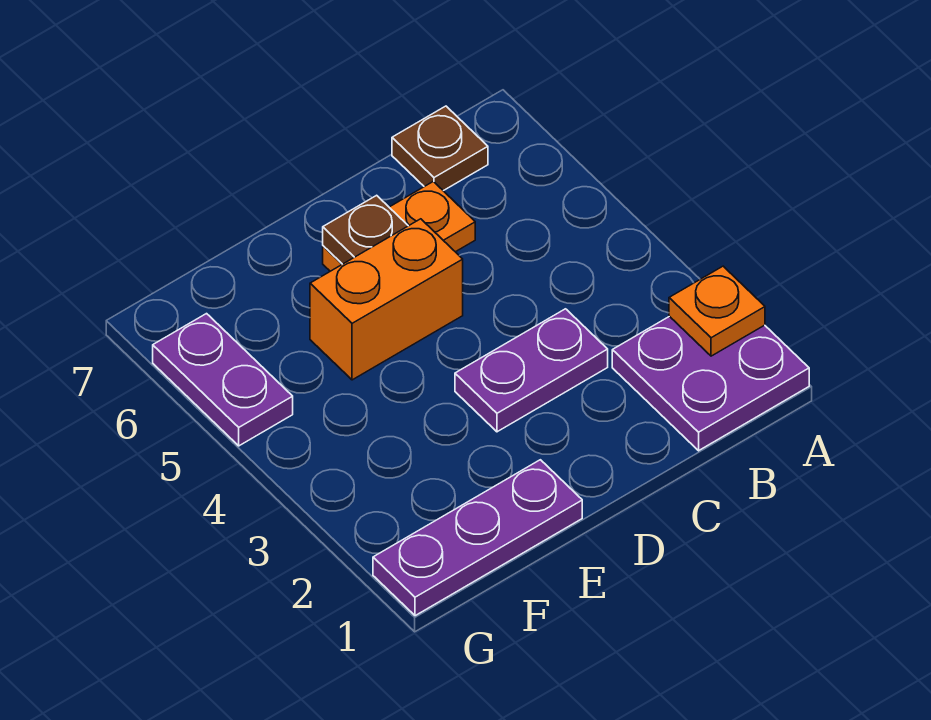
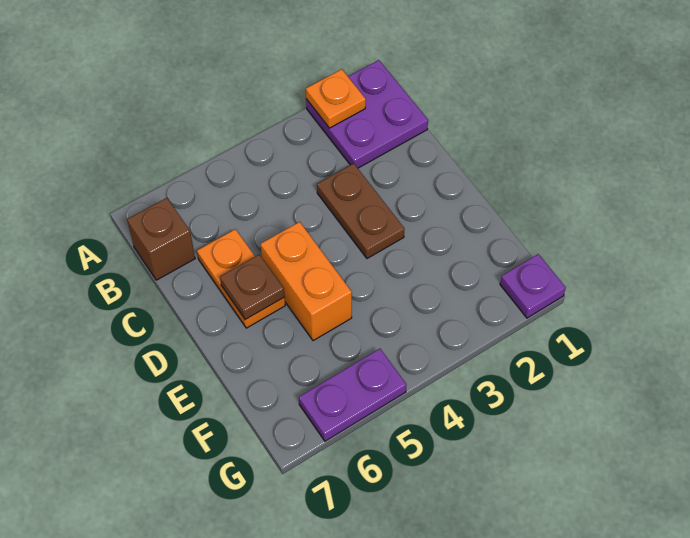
brown 1x1 plate [392,106,488,191] -> brown 1x1 brick [127,198,195,280]
purple 1x2 plate [455,309,608,432] -> brown 1x2 plate [317,163,404,258]
purple 1x3 plate [373,460,582,616] -> purple 1x1 plate [500,254,566,318]

